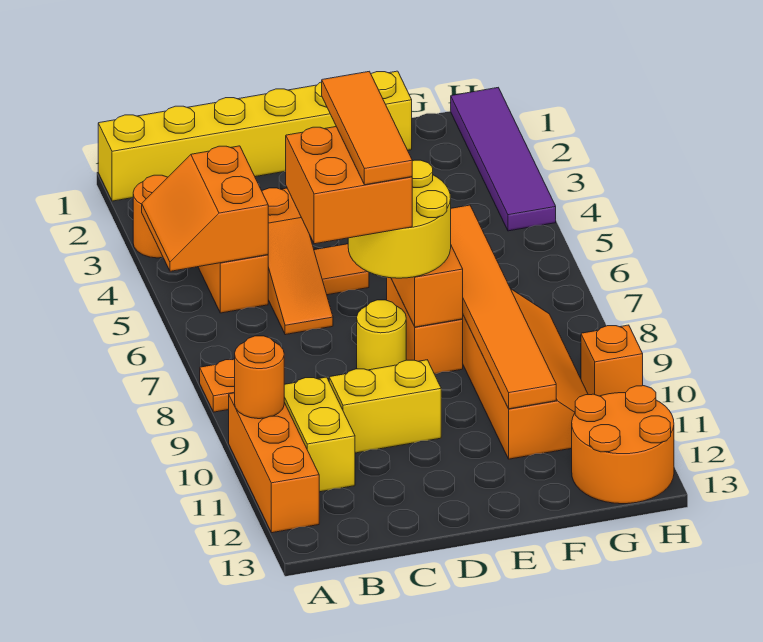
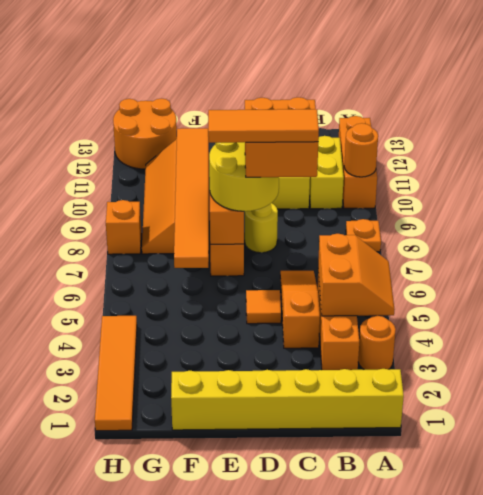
orange 1x3 tile [322,71,412,185] -> orange 1x3 tile turned to [208,109,319,143]
purple 1x4 tile [451,88,556,231] -> orange 1x4 tile [95,316,137,431]
orange 1x1 brick [581,325,643,396] -> orange 1x1 brick moved to [106,200,141,254]

